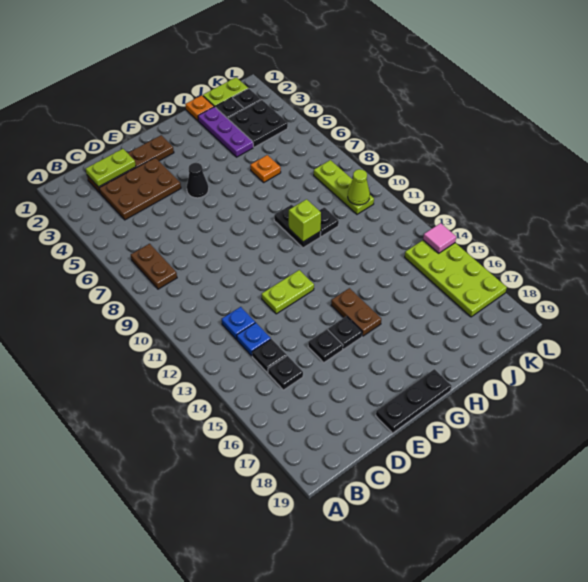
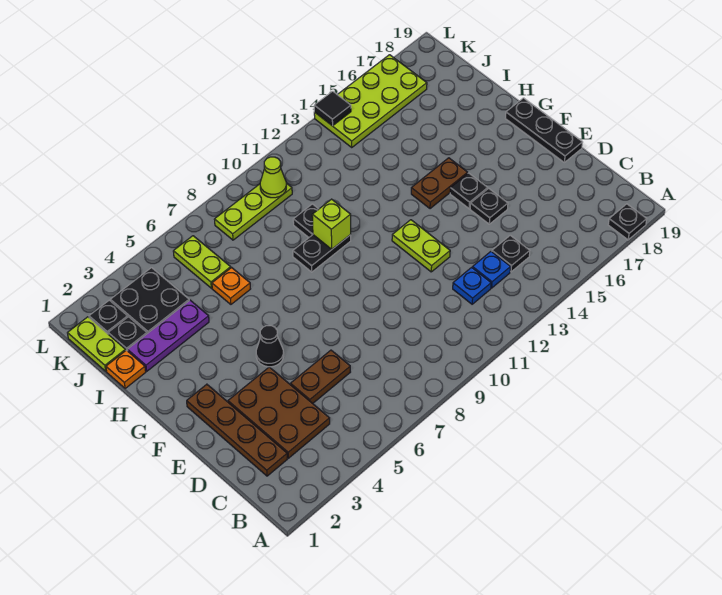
brown 1x2 plate [131,244,177,289] -> brown 1x2 plate moved to [291,350,350,403]
lime 1x2 plate [86,149,136,187] -> lime 1x2 plate moved to [173,236,231,288]
black 1x1 plate [268,356,303,390] -> black 1x1 plate moved to [608,204,647,240]
pink 1x1 tile [423,223,456,253] -> black 1x1 tile [314,91,351,126]

